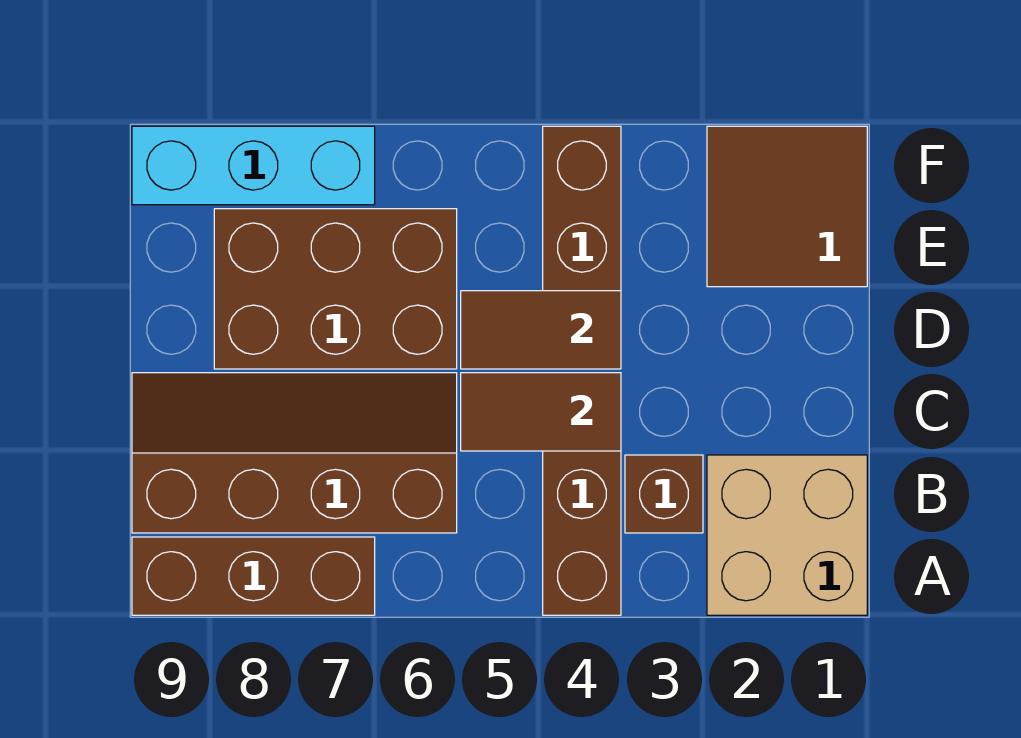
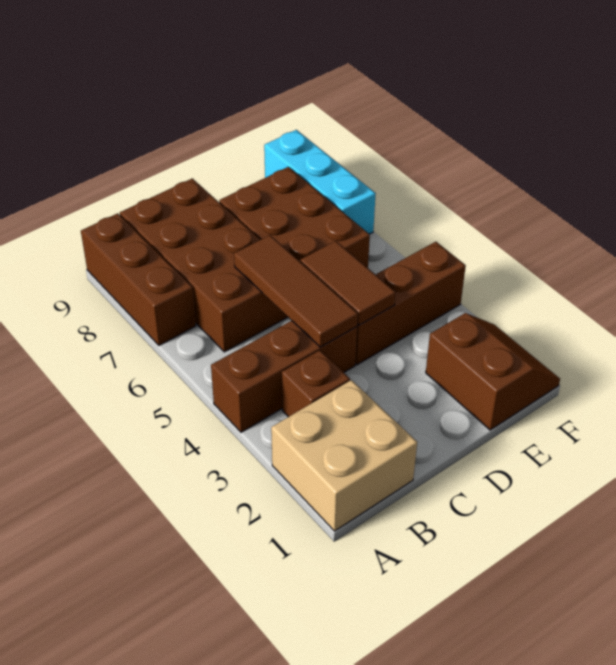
brown 2x4 slope [132,373,457,533] -> brown 2x4 brick [120,178,288,352]
brown 1x2 tile [461,373,621,451] -> brown 1x3 tile [234,235,358,347]
brown 2x2 tile [707,126,867,287] -> brown 2x2 slope [426,313,560,430]

